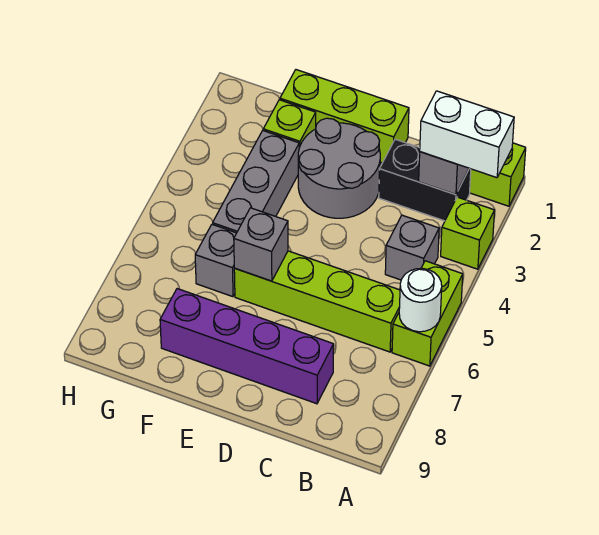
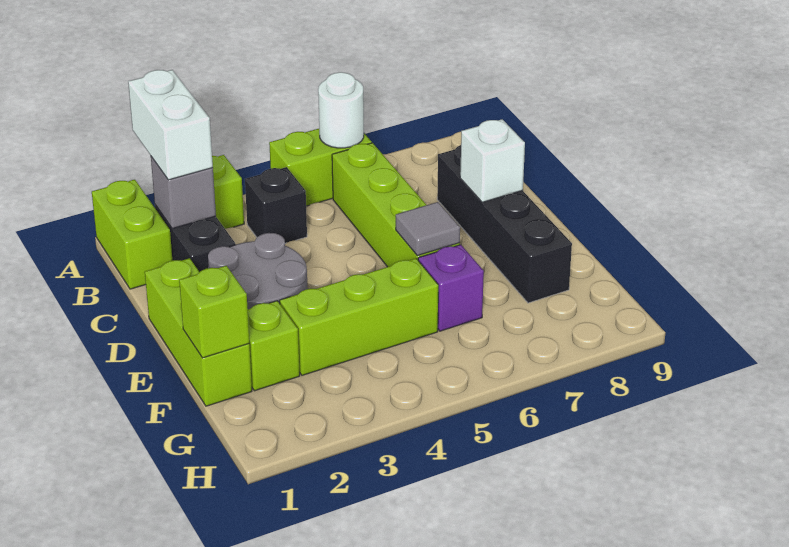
grey 1x1 brick [385,215,439,280] -> black 1x1 brick [245,167,307,243]
purple 1x4 brick [160,289,334,404] -> black 1x4 brick [437,145,572,303]
none -> white 1x1 brick [460,119,525,202]
grey 1x1 brick [234,208,288,281] -> grey 1x1 tile [396,202,460,256]
none -> lime 1x1 brick [179,266,249,358]
grey 1x3 brick [213,131,299,233] -> lime 1x3 brick [280,258,438,375]
grey 1x1 brick [195,224,236,297] -> purple 1x1 brick [418,245,484,331]

